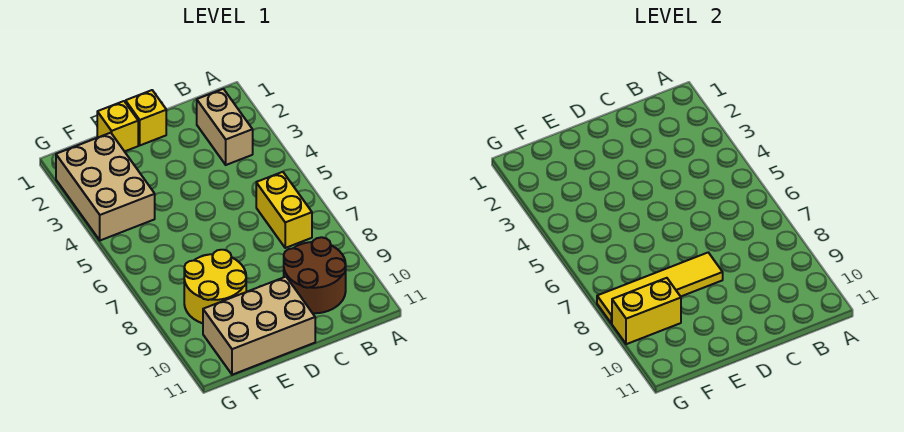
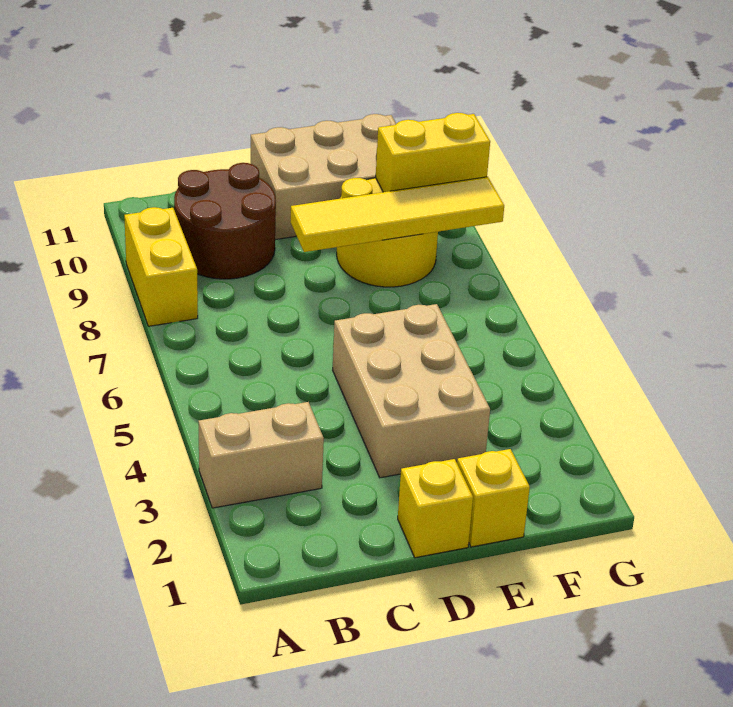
tan 1x2 brick [197,89,253,165] -> tan 1x2 brick turned to [198,402,324,508]
yellow 1x2 brick [256,172,312,248] -> yellow 1x2 brick moved to [124,207,198,326]
tan 2x3 brick [56,133,155,240] -> tan 2x3 brick moved to [333,304,490,478]

